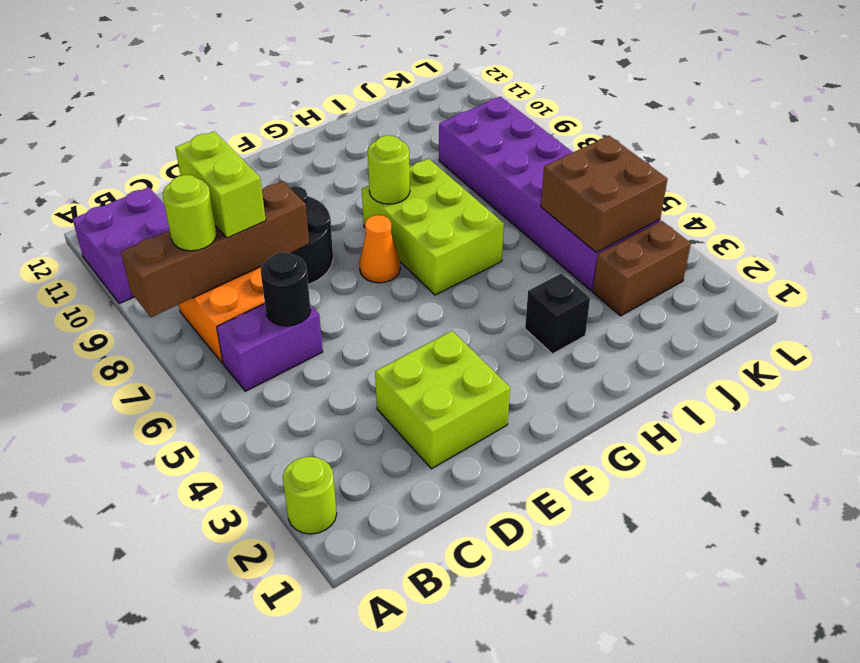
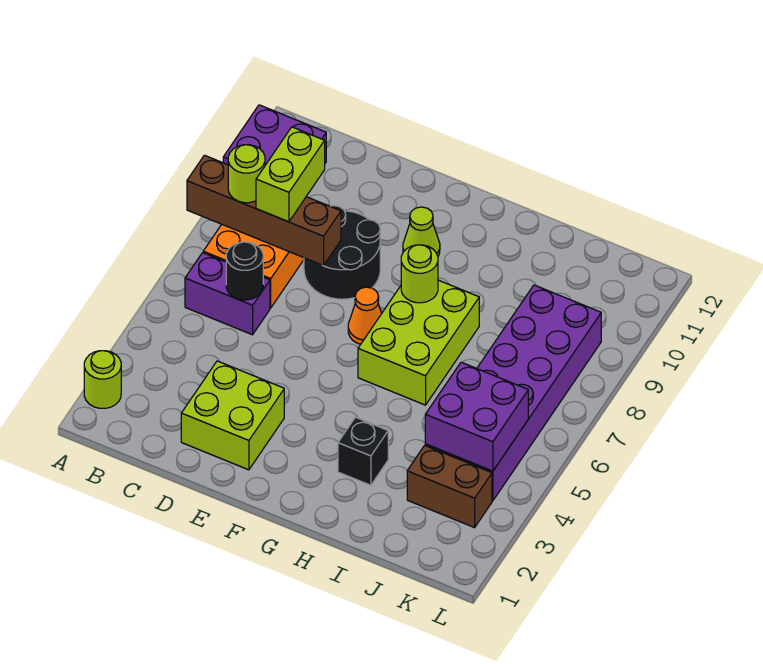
none -> lime 1x1 cone [403,207,440,256]
brown 2x2 brick [541,136,667,252] -> purple 2x2 brick [425,362,528,471]

